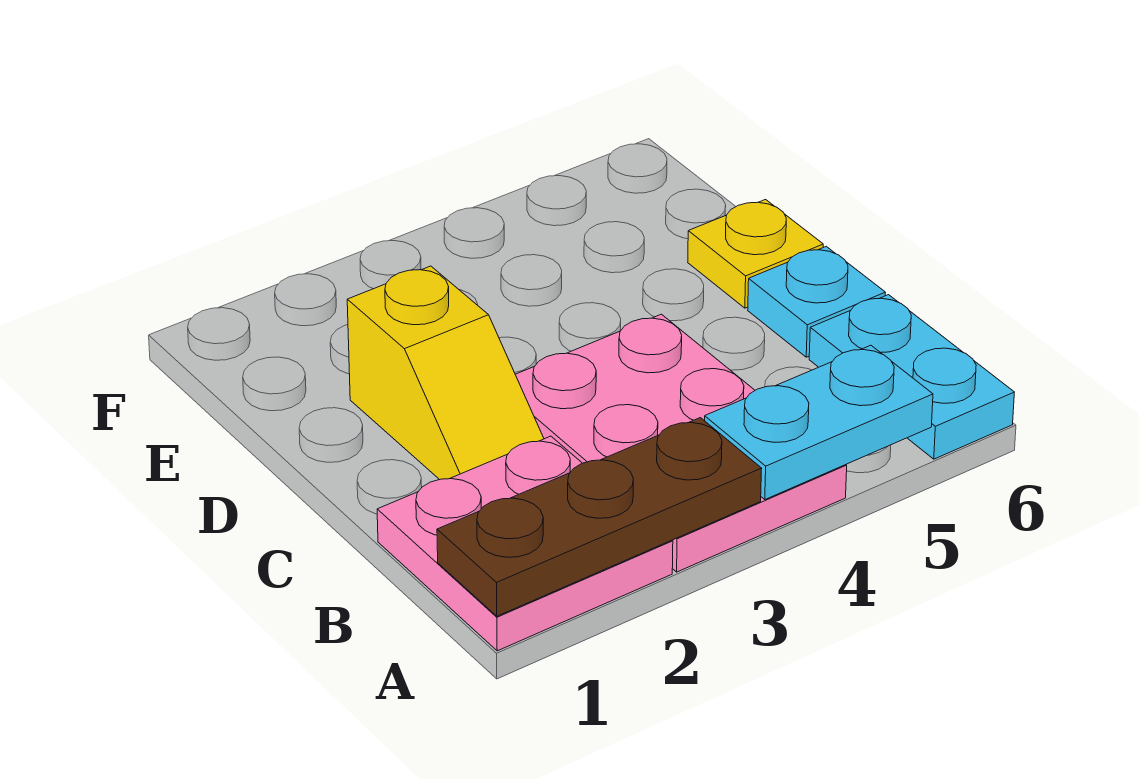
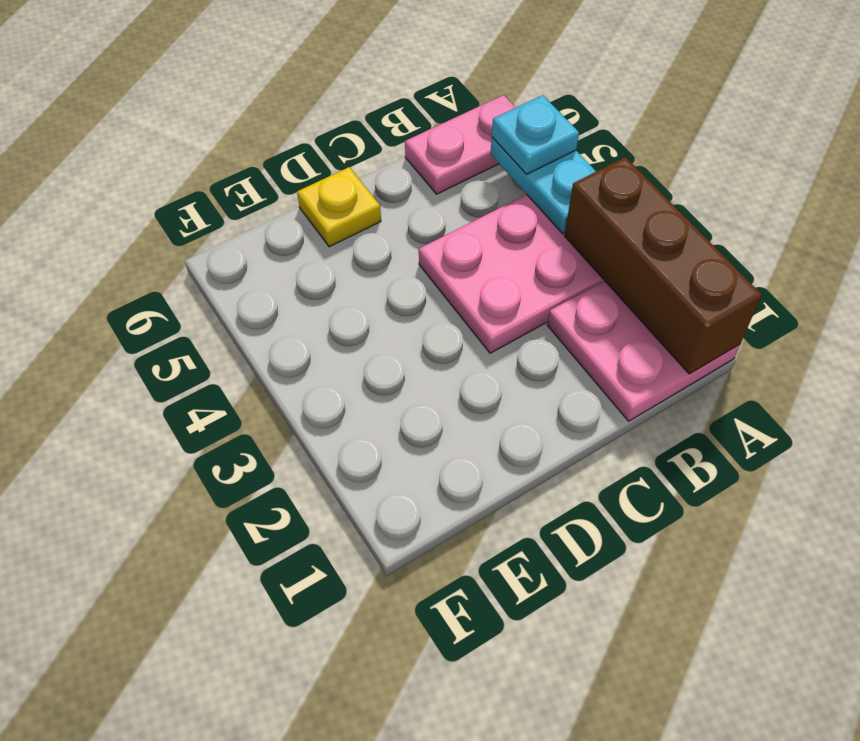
brown 1x3 plate [437,418,762,616] -> brown 1x3 brick [564,157,762,374]
cyan 1x2 plate [809,295,1014,459] -> pink 1x2 plate [405,95,516,194]
yellow 1x2 slope [347,266,544,480] -> none
cyan 1x1 plate [748,246,885,357] -> cyan 1x1 plate moved to [492,95,579,175]

